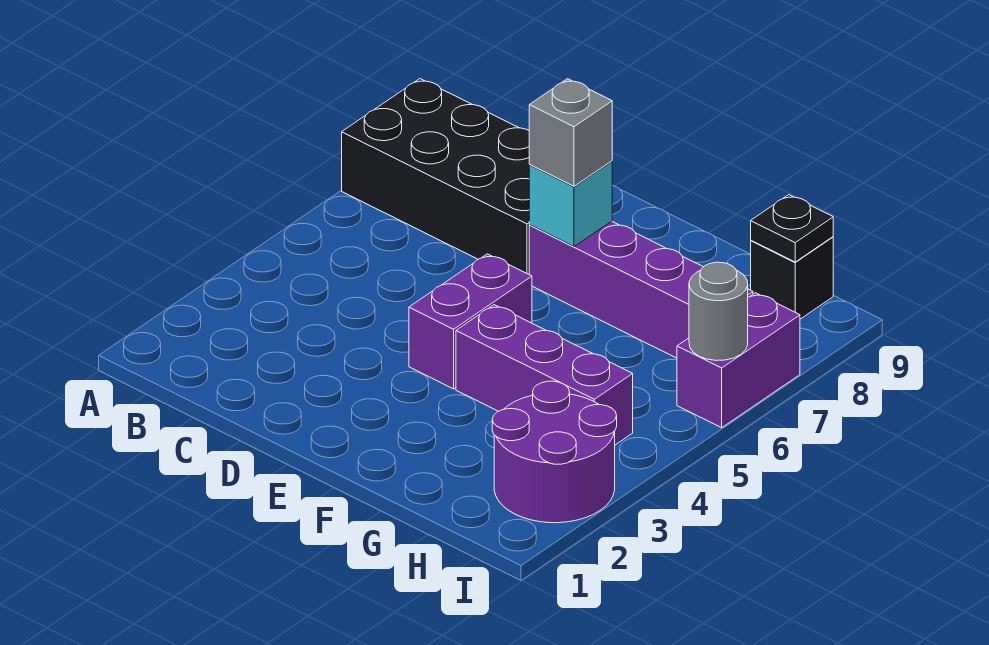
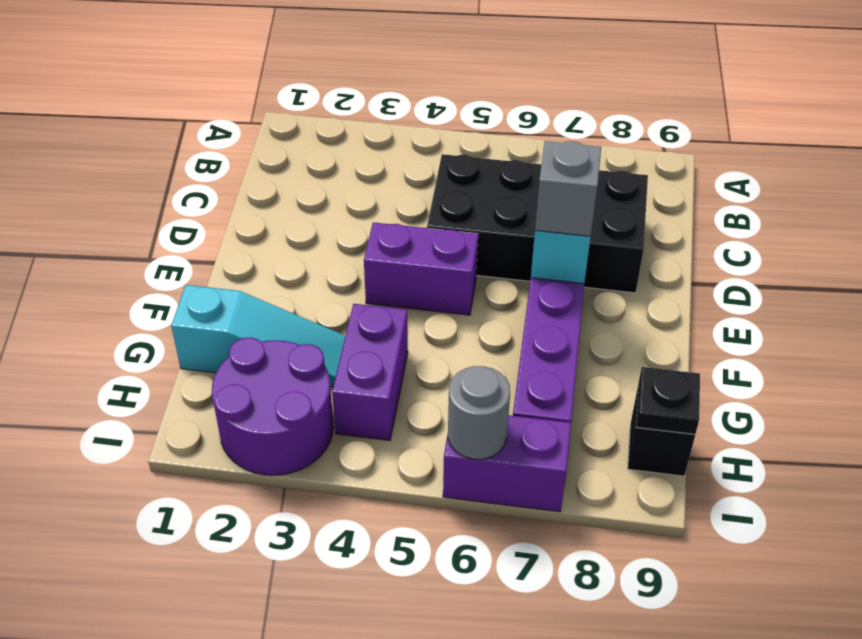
black 2x4 brick [342,79,530,274] -> black 2x4 brick turned to [427,154,648,293]
purple 1x3 brick [456,305,633,445] -> purple 1x2 brick [332,304,408,440]
none -> cyan 1x3 slope [171,285,345,387]

